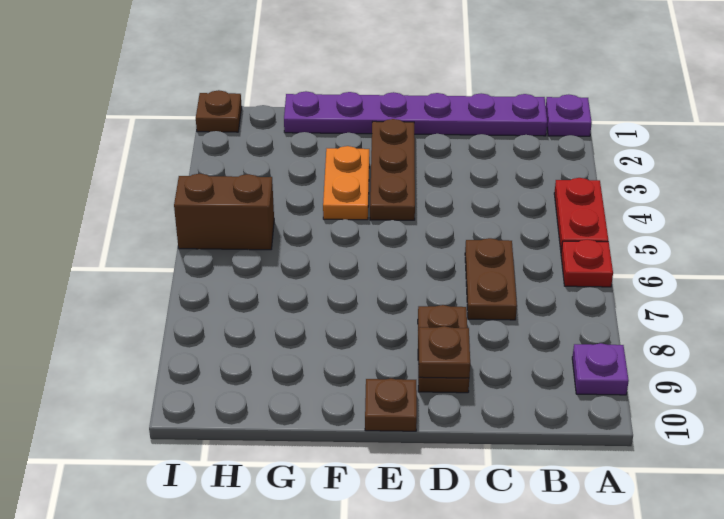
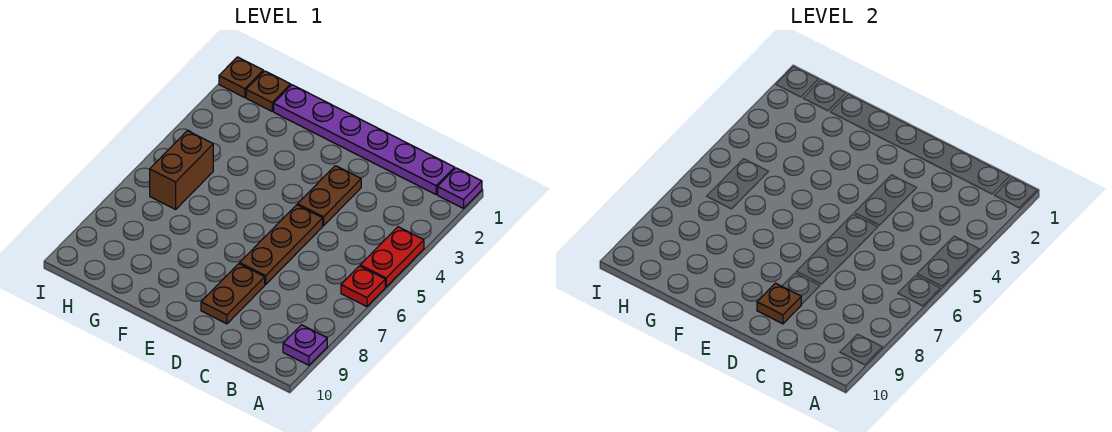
brown 1x2 plate [465,238,517,320] -> brown 1x2 plate moved to [298,166,361,226]
brown 1x3 plate [370,119,415,220] -> brown 1x3 plate moved to [240,205,323,285]
brown 1x1 plate [365,378,417,431] -> brown 1x1 plate moved to [246,71,291,111]
orange 1x2 plate [323,146,369,220] -> none
brown 1x2 brick [174,174,274,250] -> brown 1x2 brick turned to [150,131,213,209]

